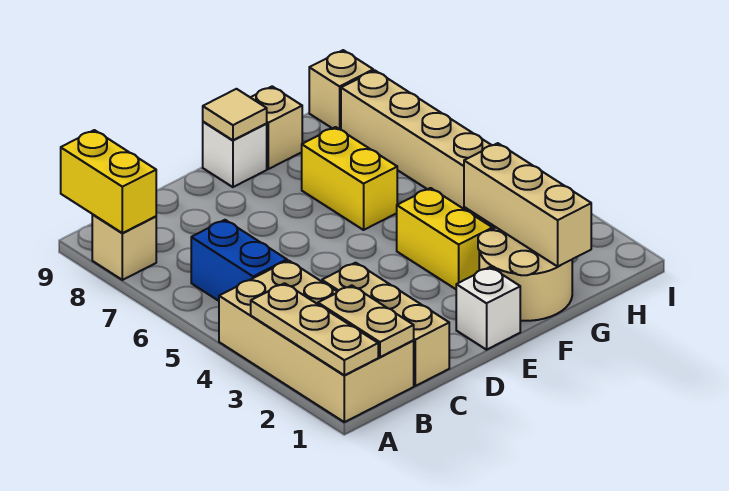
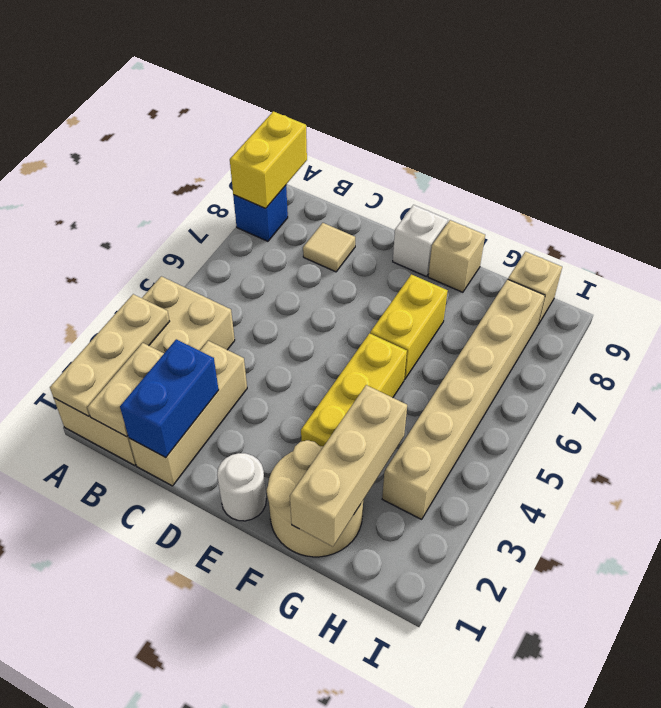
tan 1x1 brick [92,215,156,280] -> blue 1x1 brick [233,185,288,241]
blue 1x2 brick [191,220,287,301] -> blue 1x2 brick moved to [120,339,219,457]
white 1x1 brick [456,267,520,350] -> white 1x1 round brick [217,453,266,521]
tan 1x1 tile [203,89,267,140] -> tan 1x1 tile moved to [303,223,355,272]
yellow 1x2 brick [397,188,493,289] -> yellow 1x3 brick [301,333,407,447]

